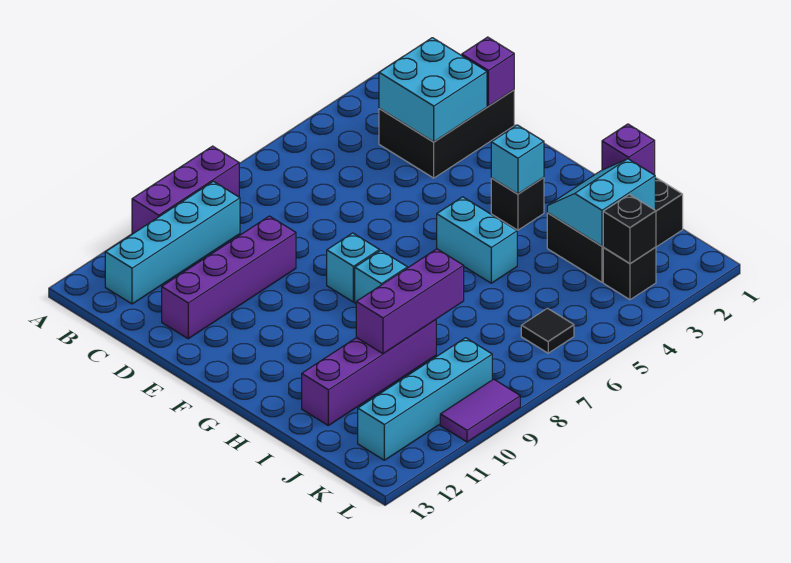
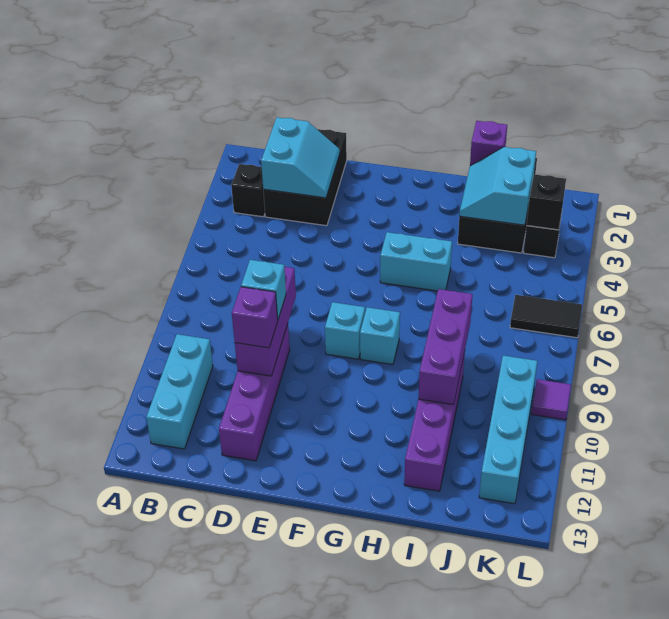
purple 1x3 brick [132,146,239,234] -> purple 1x3 brick moved to [235,267,296,376]
cyan 1x4 brick [105,181,240,304] -> cyan 1x3 brick [146,334,213,449]
cyan 2x2 brick [379,38,487,142] -> cyan 2x2 slope [261,117,340,198]
purple 1x1 brick [462,37,514,106] -> purple 1x1 brick moved to [232,287,278,348]
black 1x1 brick [491,178,544,230] -> black 1x1 brick moved to [231,164,265,217]
cyan 1x1 brick [491,125,544,194] -> cyan 1x1 brick moved to [241,260,286,319]
black 1x1 tile [521,308,574,353] -> black 1x2 tile [510,295,583,338]
purple 1x2 tile [440,379,520,442] -> purple 1x1 tile [532,379,571,420]

